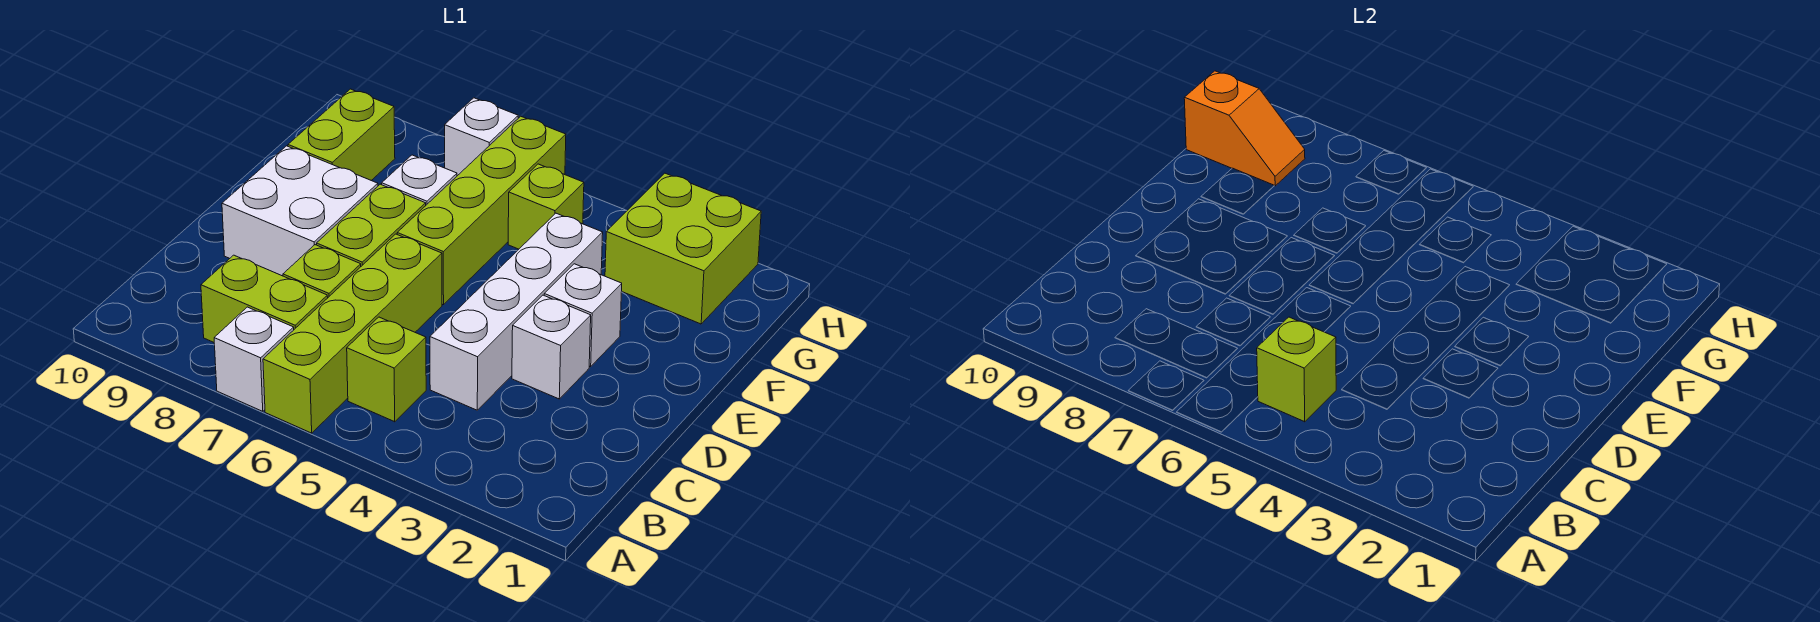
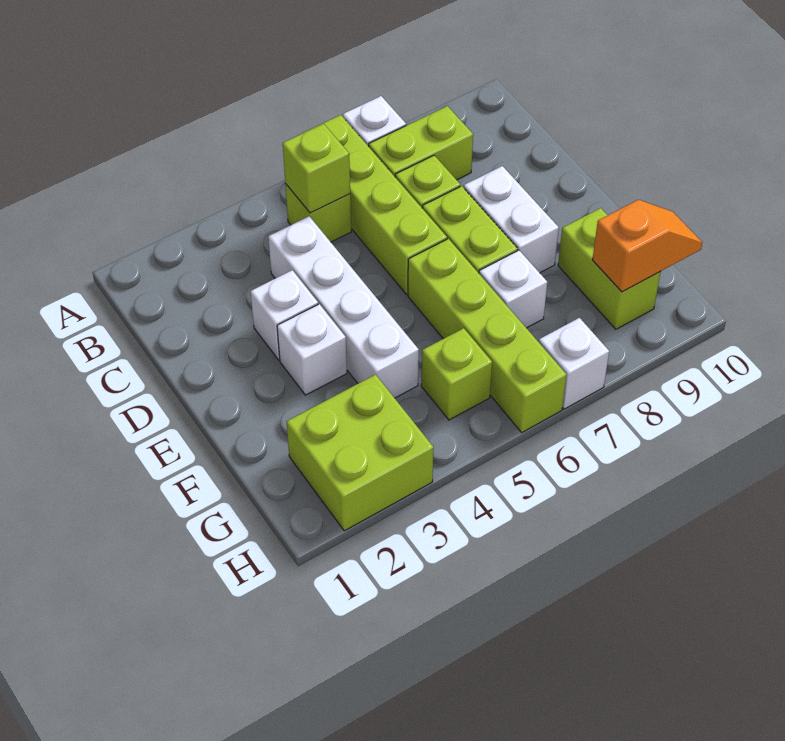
white 2x2 brick [222,146,378,276] -> white 1x2 brick [464,166,559,273]
orange 1x2 slope [1184,71,1305,186] -> orange 1x2 slope turned to [592,200,702,292]

